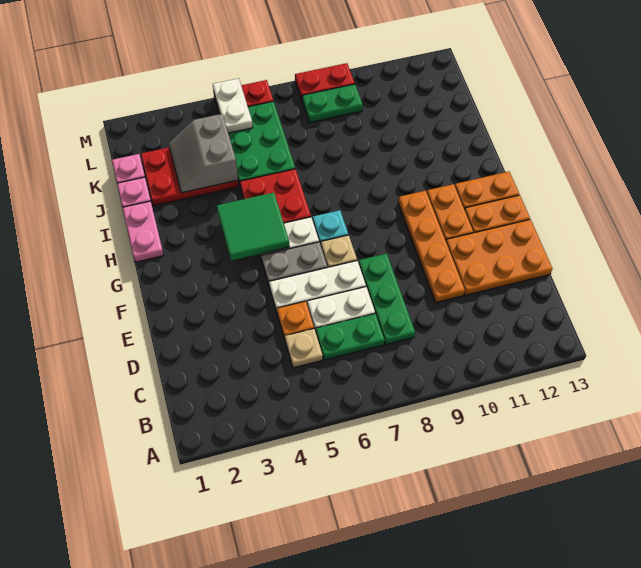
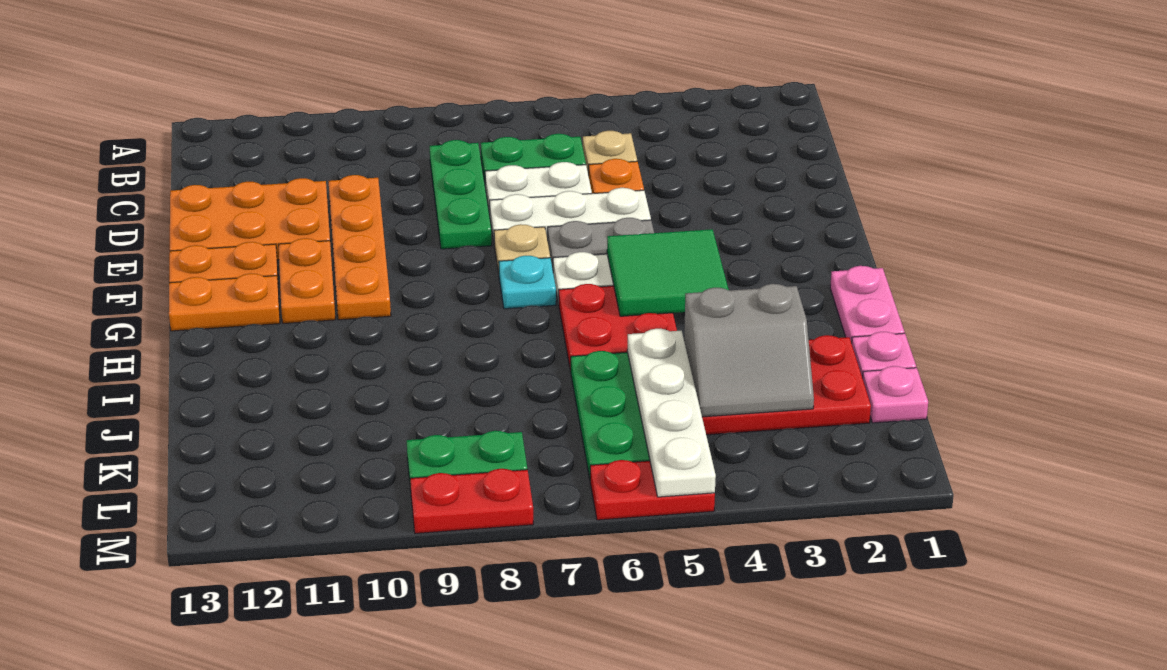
grey 2x2 slope [169,114,238,193] -> grey 2x2 slope turned to [684,284,814,417]
white 1x2 plate [213,78,253,133] -> white 1x4 plate [627,329,716,497]

